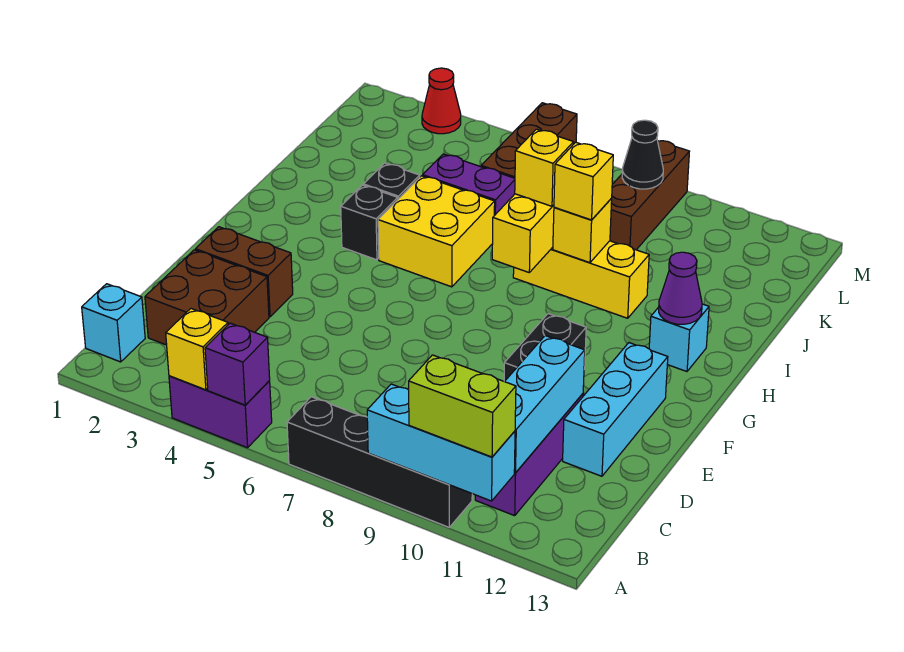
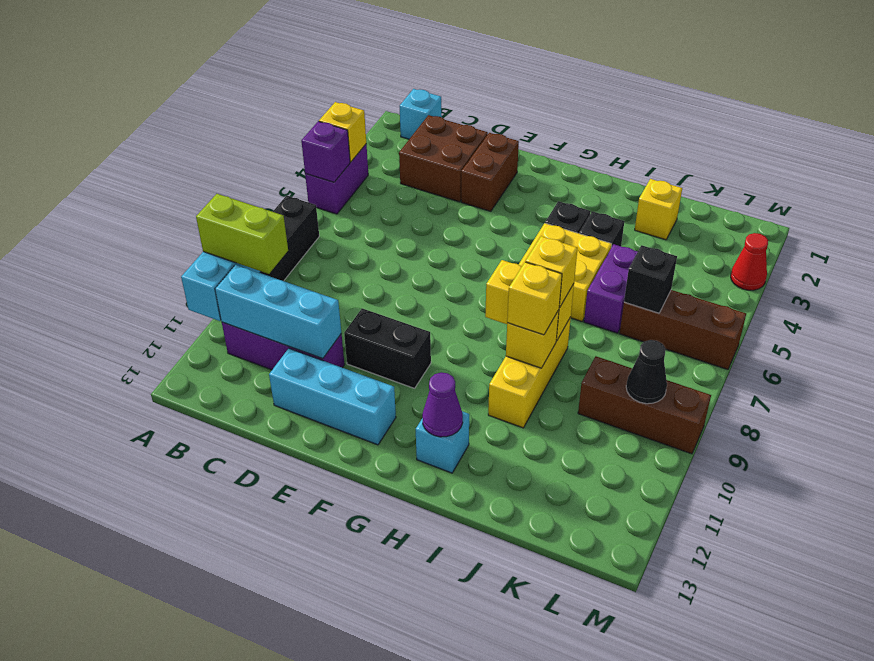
lime 1x2 brick [409,355,516,457] -> lime 1x2 brick turned to [196,194,288,274]
none -> yellow 1x1 brick [635,179,682,240]
none -> black 1x1 brick [624,245,677,313]

